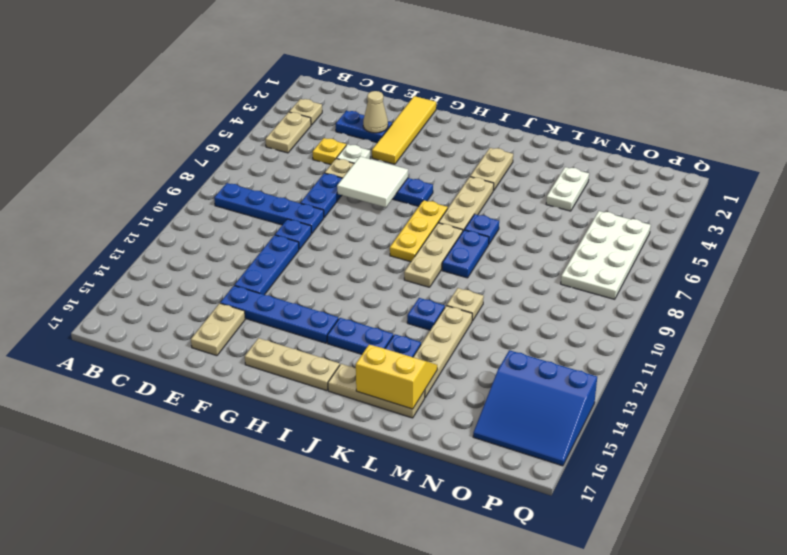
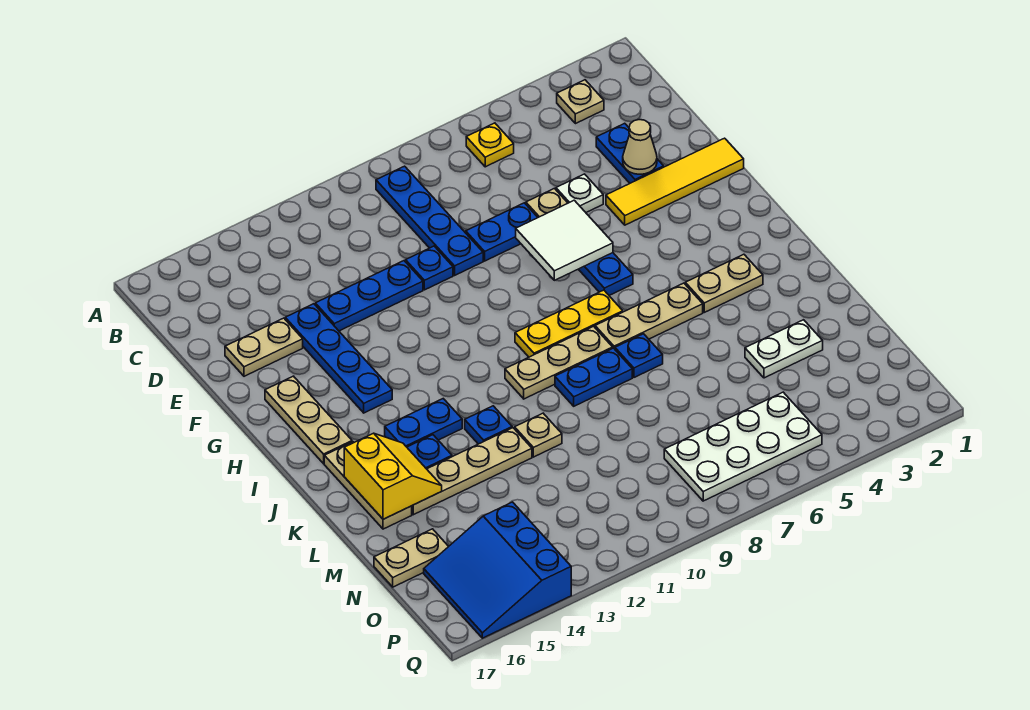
tan 1x2 plate [265,112,311,153] -> tan 1x2 plate moved to [374,529,449,587]
yellow 1x1 plate [313,138,346,165] -> yellow 1x1 plate moved to [466,123,514,167]
blue 1x2 plate [327,318,393,354] -> blue 1x2 plate turned to [385,399,462,447]

